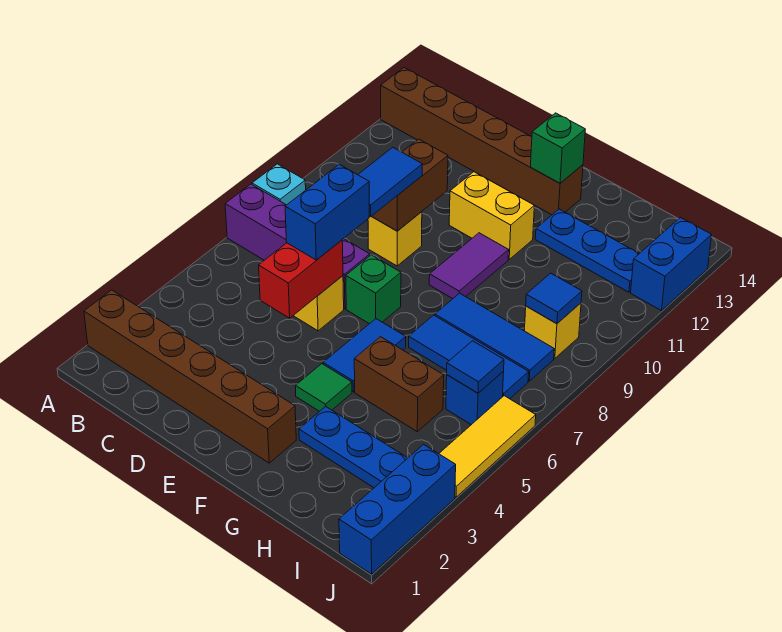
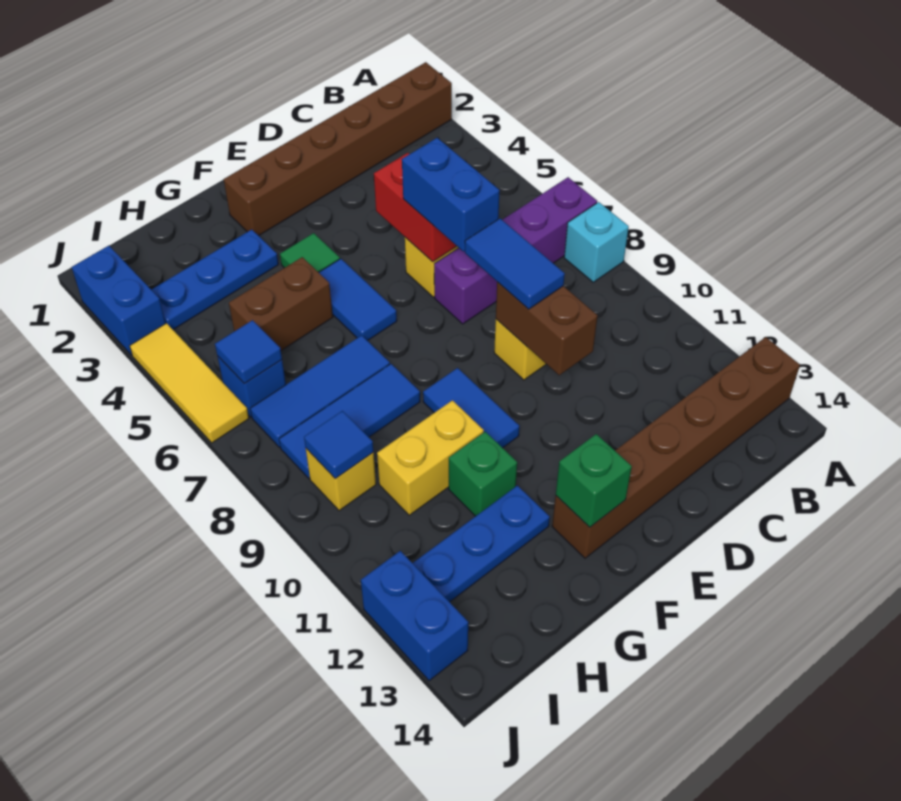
green 1x1 brick [346,255,401,324] -> green 1x1 brick moved to [449,432,517,516]
yellow 1x2 brick [449,172,534,259] -> yellow 1x2 brick moved to [377,400,484,515]
purple 1x2 tile [429,233,509,299] -> blue 1x2 tile [423,368,519,448]
blue 1x3 brick [339,444,456,574] -> blue 1x2 brick [72,246,166,355]

